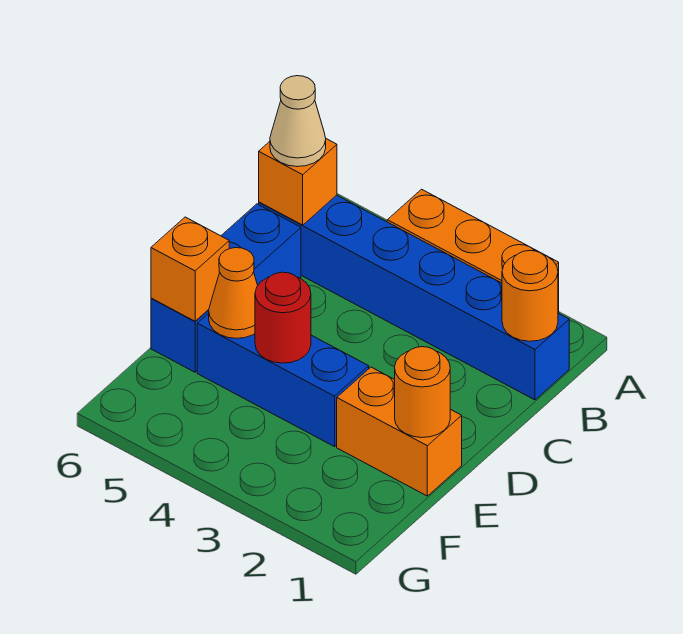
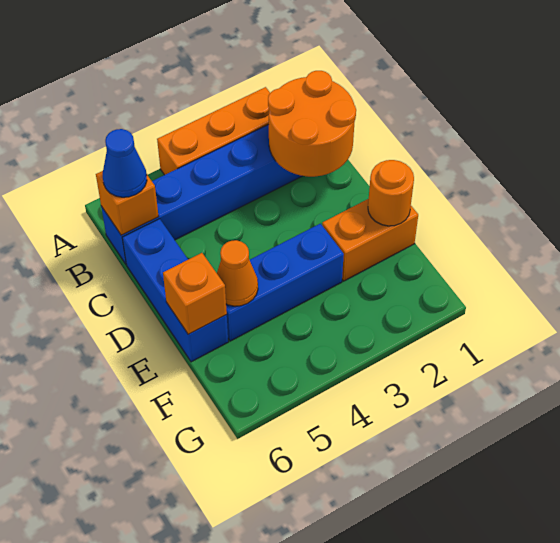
orange 1x1 round brick [502,250,558,341] -> orange 2x2 round brick [268,71,356,177]
tan 1x1 cone [270,76,326,167] -> blue 1x1 cone [103,129,147,197]
red 1x1 round brick [255,272,311,363] -> none

